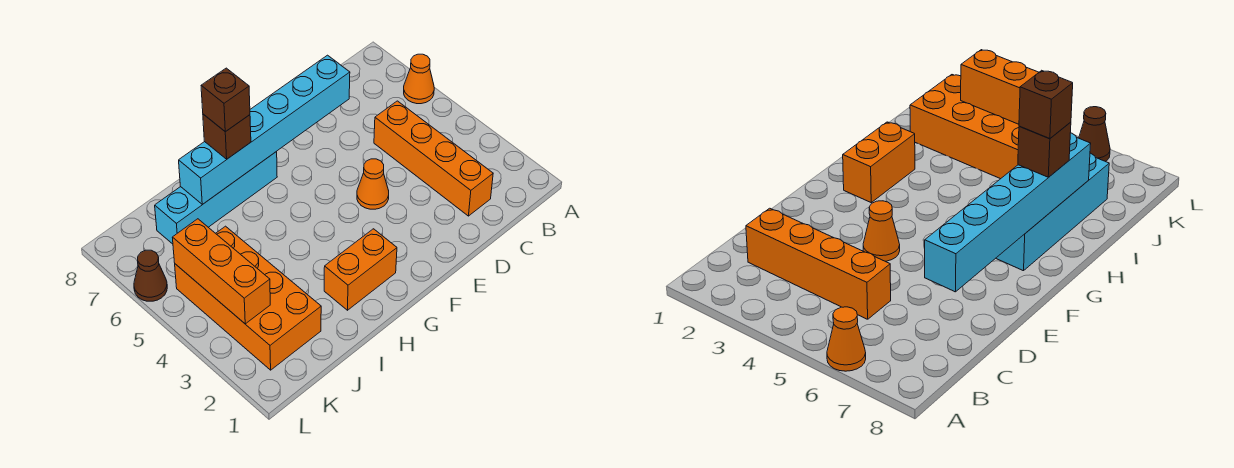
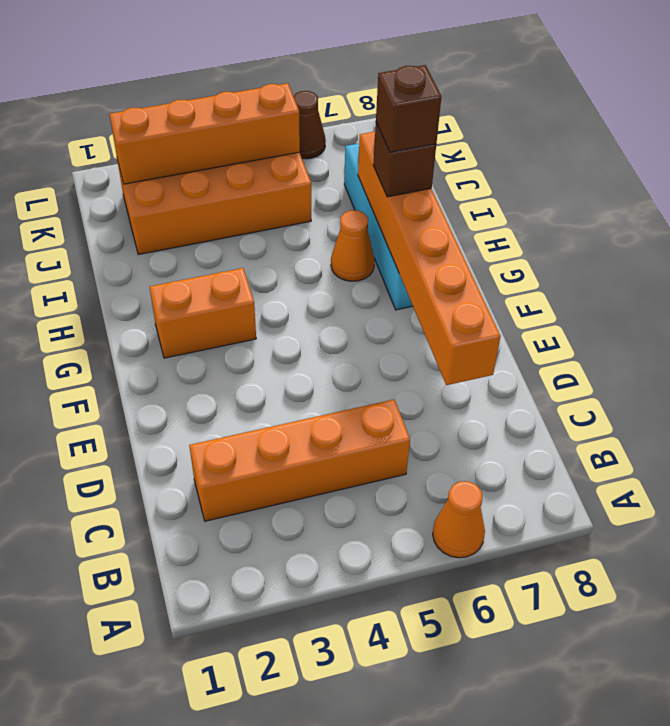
cyan 1x6 brick [179,55,350,205] -> orange 1x6 brick [358,132,501,385]
orange 1x1 cone [357,159,389,209] -> orange 1x1 cone moved to [331,210,375,281]
orange 1x2 brick [324,229,397,310] -> orange 1x2 brick turned to [150,268,256,358]
orange 1x3 brick [172,219,270,324] -> orange 1x4 brick [110,83,300,184]

